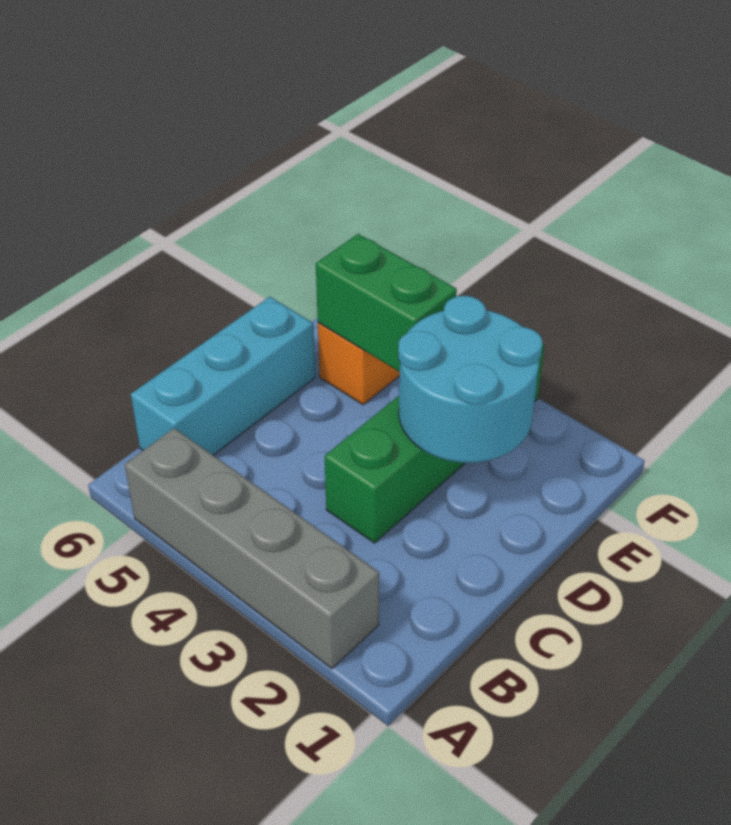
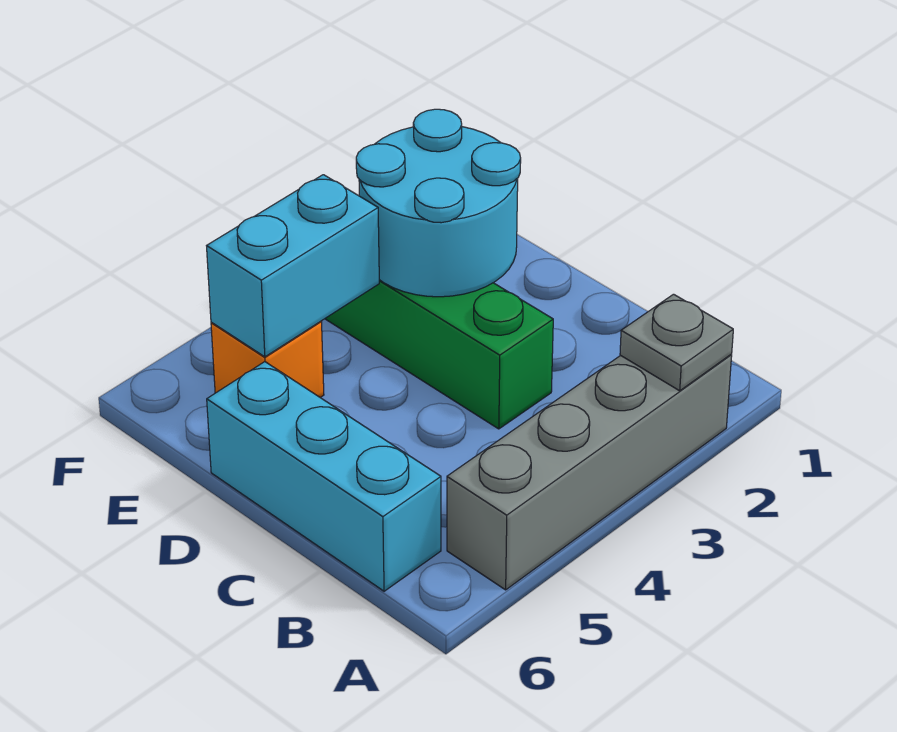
none -> grey 1x1 plate [620,294,733,391]
green 1x2 brick [316,234,457,372] -> cyan 1x2 brick [207,175,379,357]

